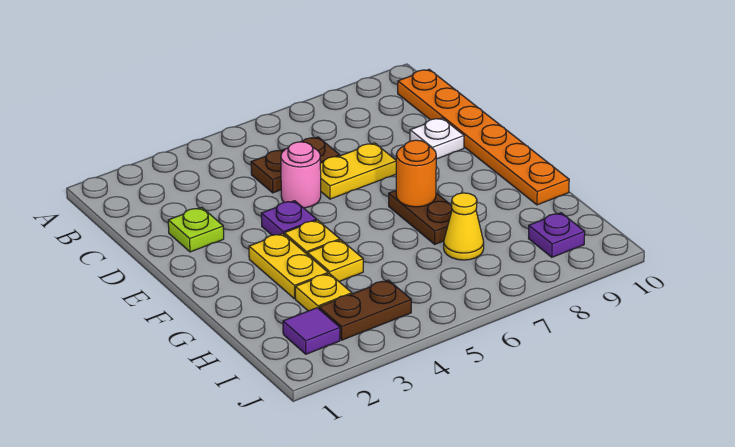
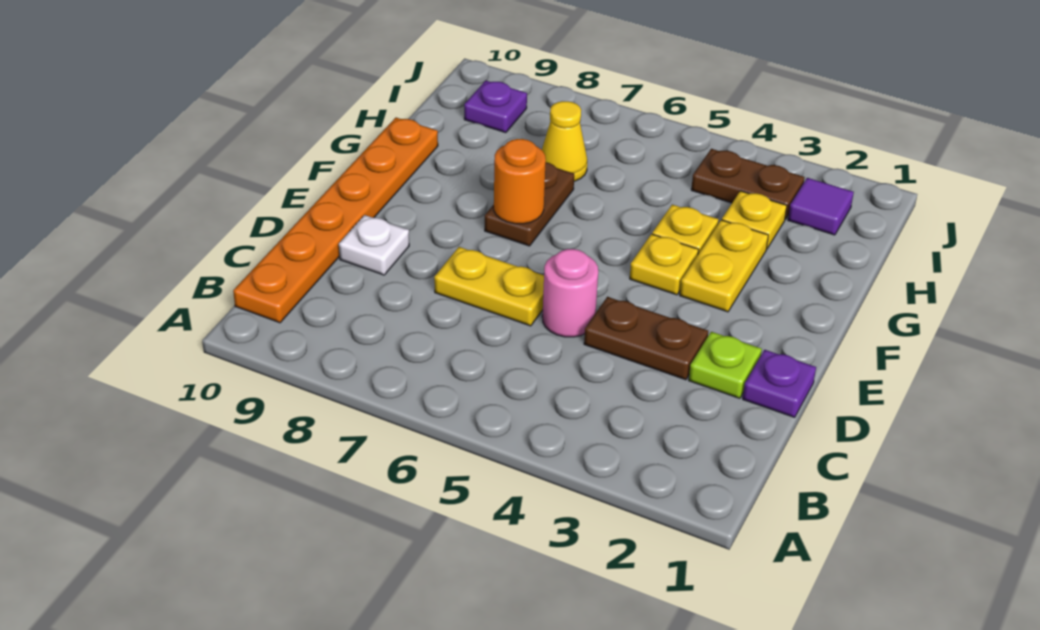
brown 1x2 plate [251,137,340,193] -> brown 1x2 plate moved to [584,297,708,380]
purple 1x1 plate [261,201,317,235] -> purple 1x1 plate moved to [743,350,816,417]

